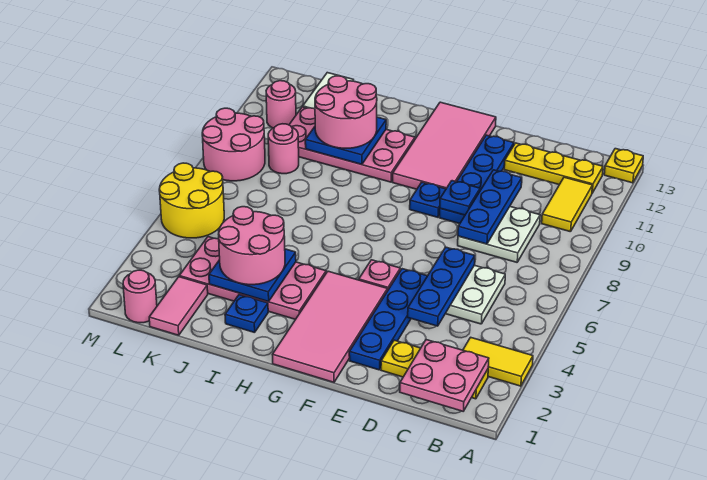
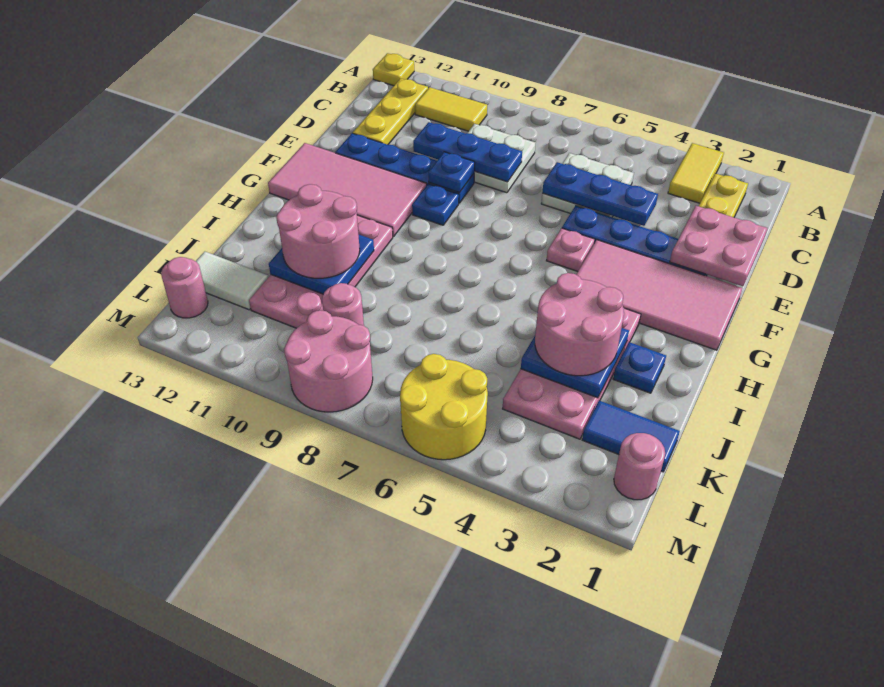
pink 2x2 plate [400,340,489,411] -> pink 2x2 plate moved to [670,206,767,286]
pink 1x2 tile [149,277,208,335] -> blue 1x2 tile [582,401,680,472]
pink 1x1 round brick [266,81,296,128] -> pink 1x1 round brick moved to [161,257,208,318]

